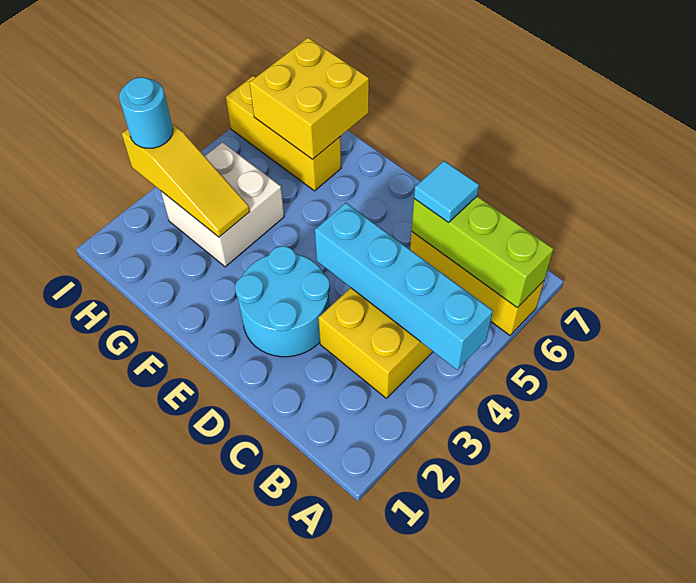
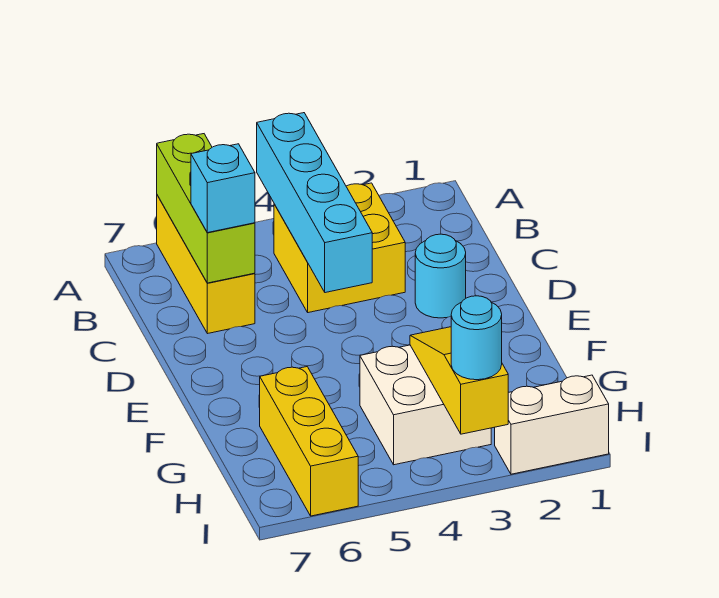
cyan 1x1 tile [414,161,479,223] -> cyan 1x1 brick [191,144,255,233]
cyan 2x2 round brick [235,246,330,357] -> cyan 1x1 round brick [415,234,466,318]
yellow 2x2 brick [249,38,369,159] -> none
none -> white 1x2 brick [495,375,609,474]

